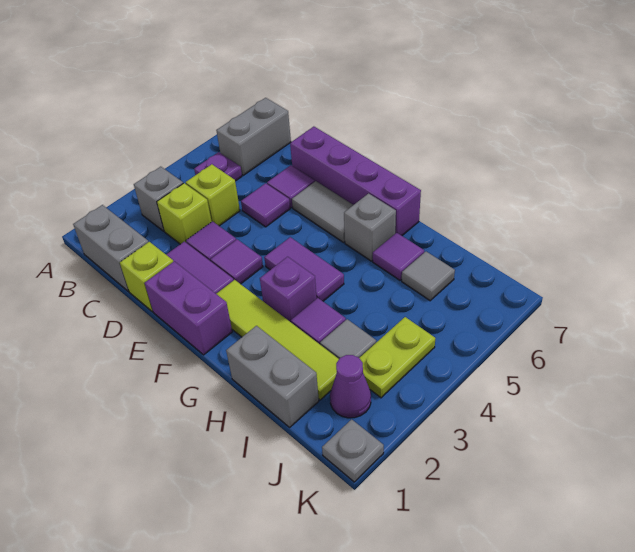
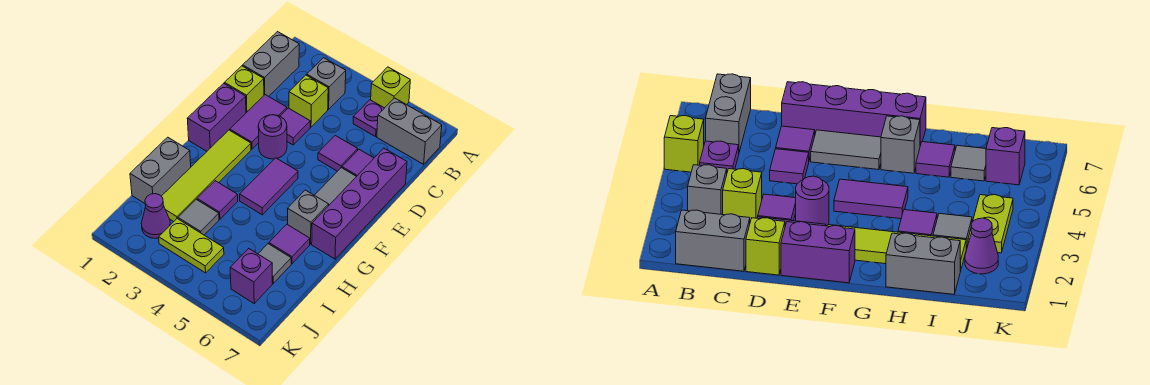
lime 1x1 brick [186,164,240,226] -> lime 1x1 brick moved to [371,67,410,108]
purple 1x1 tile [211,239,263,284] -> purple 1x1 round brick [258,115,287,159]
purple 1x1 brick [260,257,317,322] -> purple 1x1 brick moved to [230,249,272,303]
grey 1x1 plate [322,419,384,482] -> none

